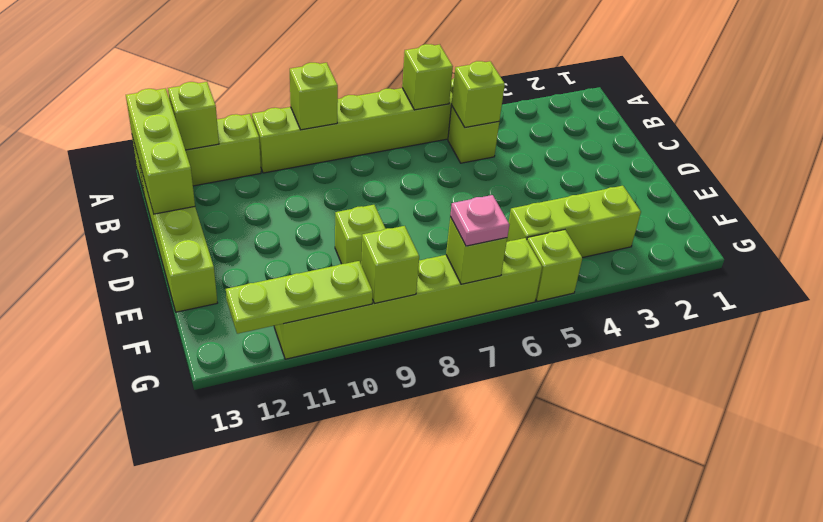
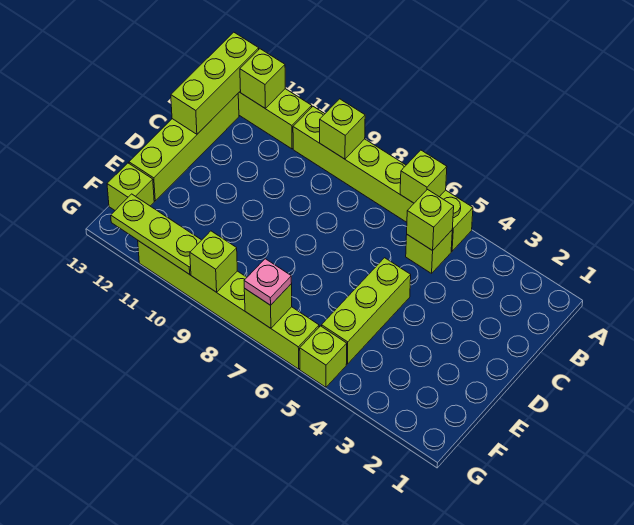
lime 1x1 brick [335,205,386,264] -> lime 1x1 brick moved to [107,163,154,210]
lime 1x3 brick [507,186,641,258] -> lime 1x3 brick turned to [322,258,411,364]

